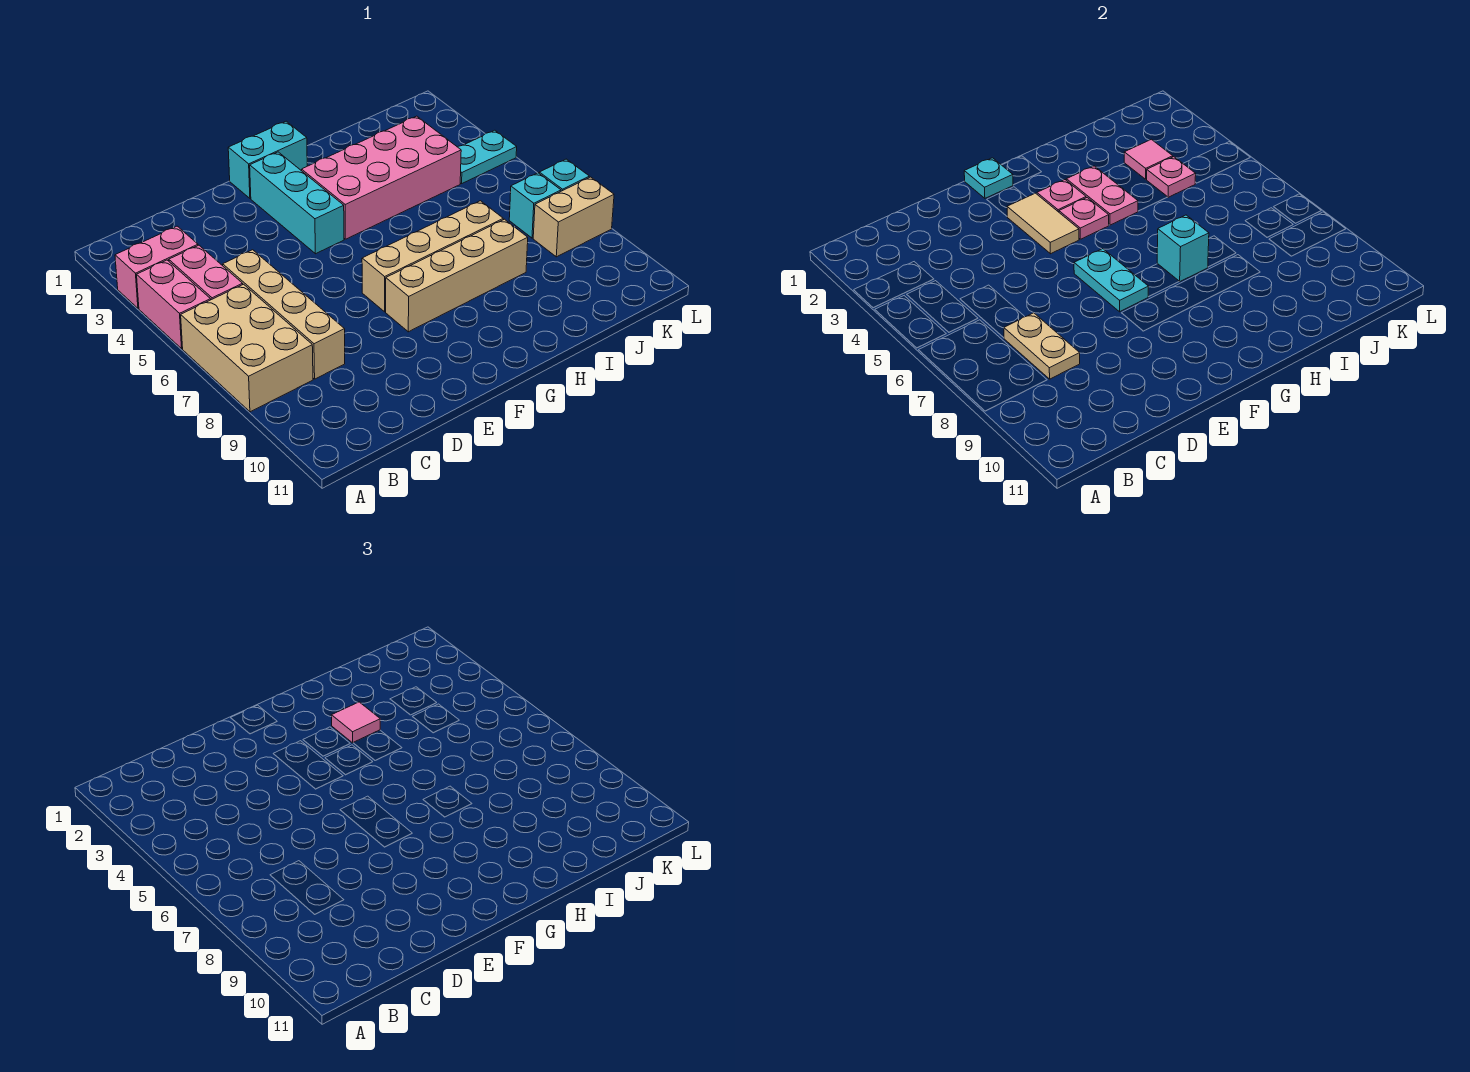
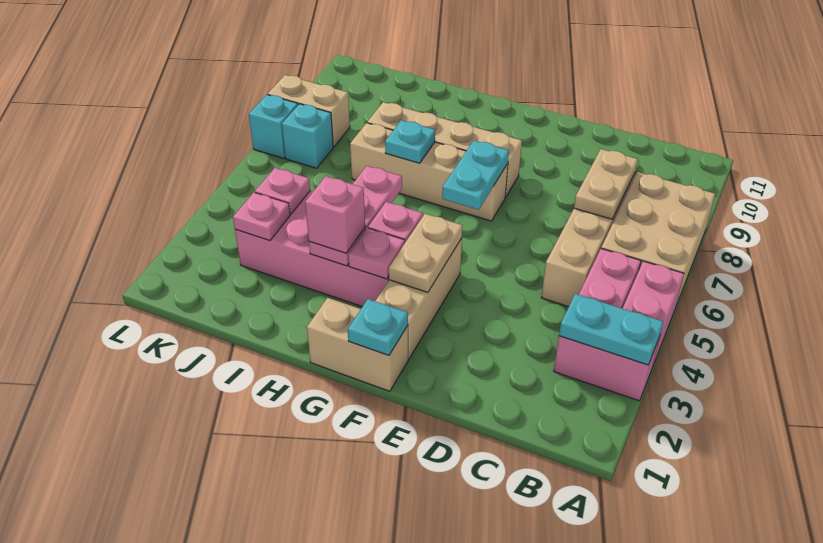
cyan 1x2 brick [228,121,307,198] -> tan 1x2 brick [307,298,408,391]
cyan 1x3 brick [250,152,344,254] -> tan 1x3 brick [375,238,462,359]
tan 1x2 tile [1007,193,1079,254] -> tan 1x2 plate [389,214,462,292]
pink 1x2 plate [1066,166,1138,225] -> pink 1x3 plate [309,166,402,266]
pink 1x1 tile [331,702,380,743] -> pink 1x1 brick [305,176,365,253]
cyan 1x1 brick [1157,215,1209,281] -> cyan 1x1 plate [385,120,435,163]
pink 1x1 tile [1124,139,1173,179] -> pink 1x1 plate [233,192,290,241]
cyan 1x2 plate [458,130,517,184] -> cyan 1x2 plate moved to [559,294,663,365]

